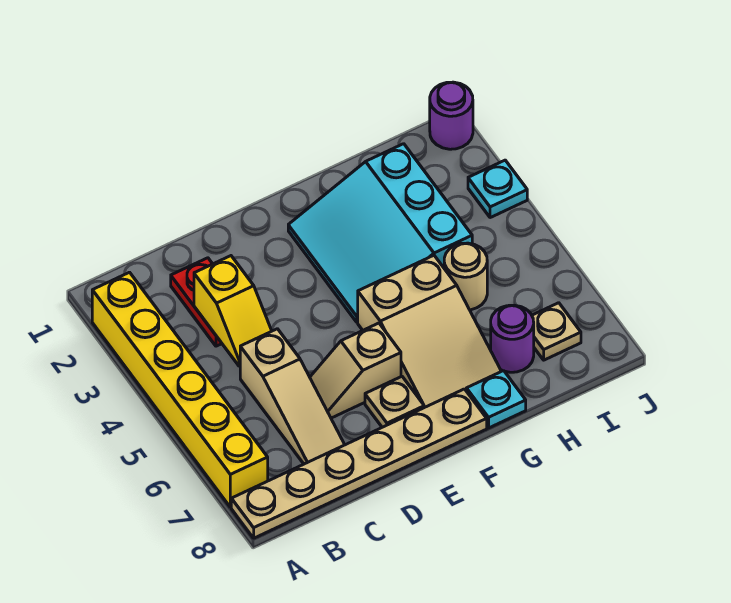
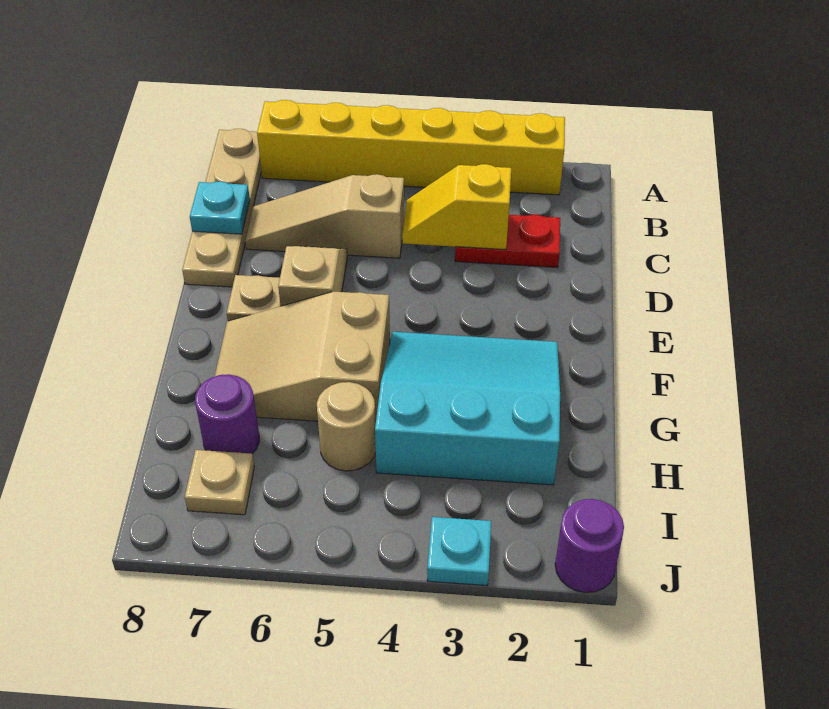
tan 1x6 plate [231,389,487,538] -> tan 1x4 plate [182,129,261,287]
cyan 1x1 plate [466,371,526,428] -> cyan 1x1 plate moved to [190,181,250,234]

